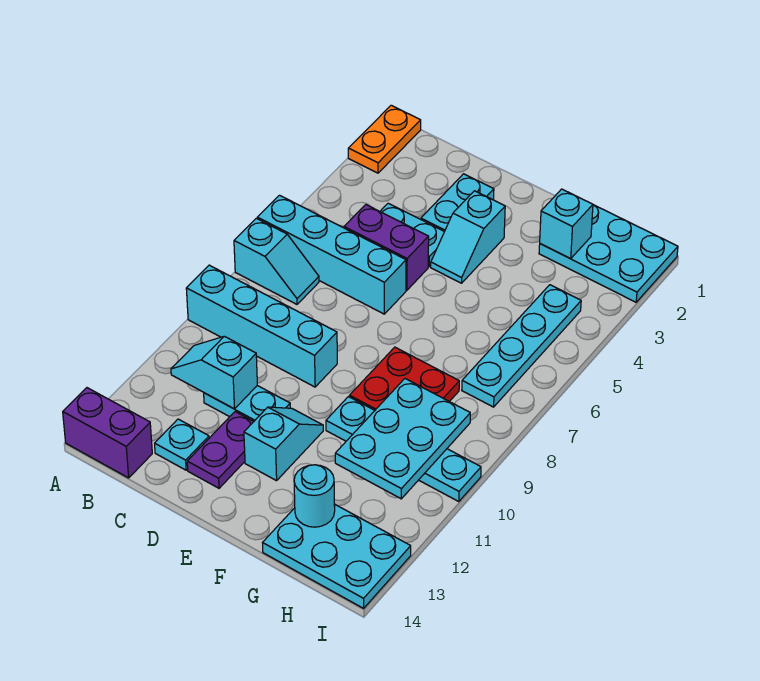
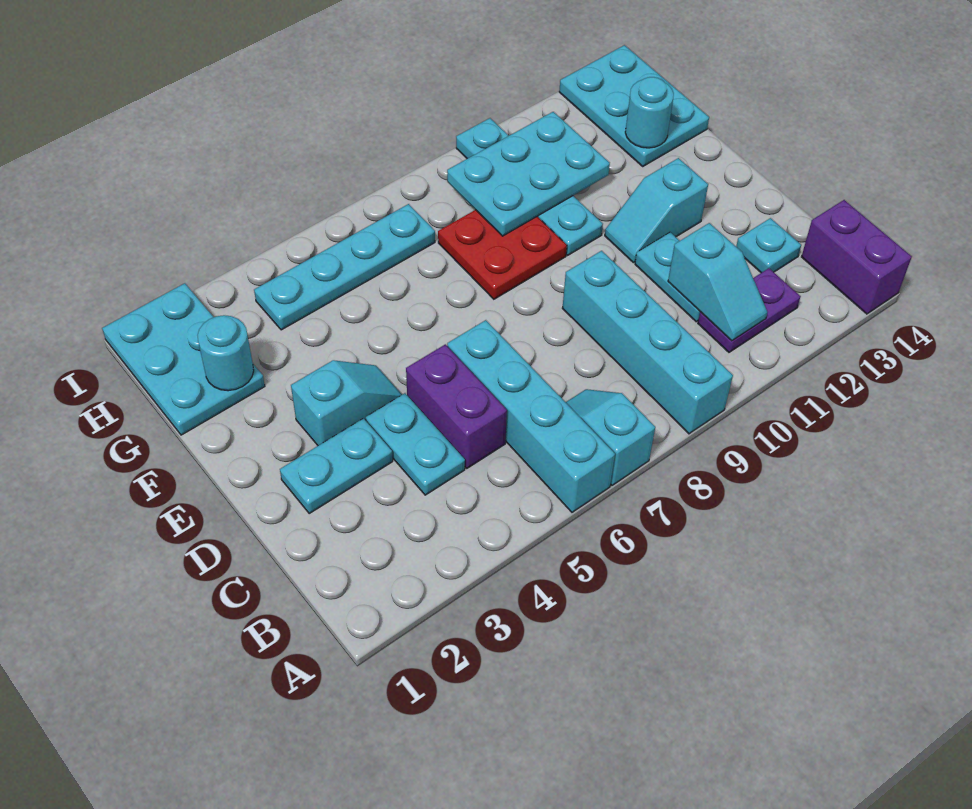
orange 1x2 plate [348,105,421,173] -> none
purple 1x2 plate [187,412,254,488] -> purple 1x2 plate moved to [698,268,801,352]
cyan 1x1 brick [540,189,593,259] -> cyan 1x1 round brick [198,315,254,391]

